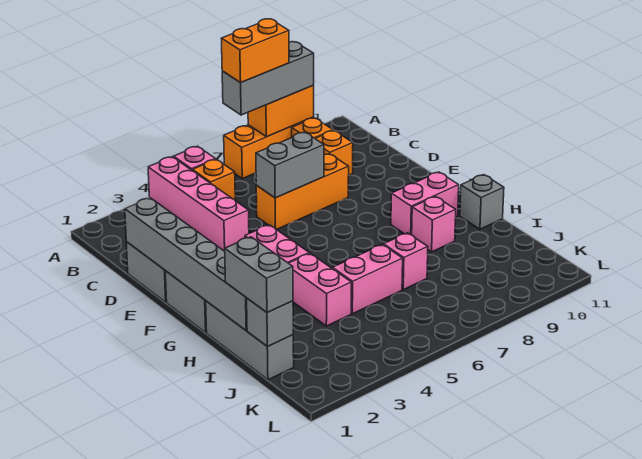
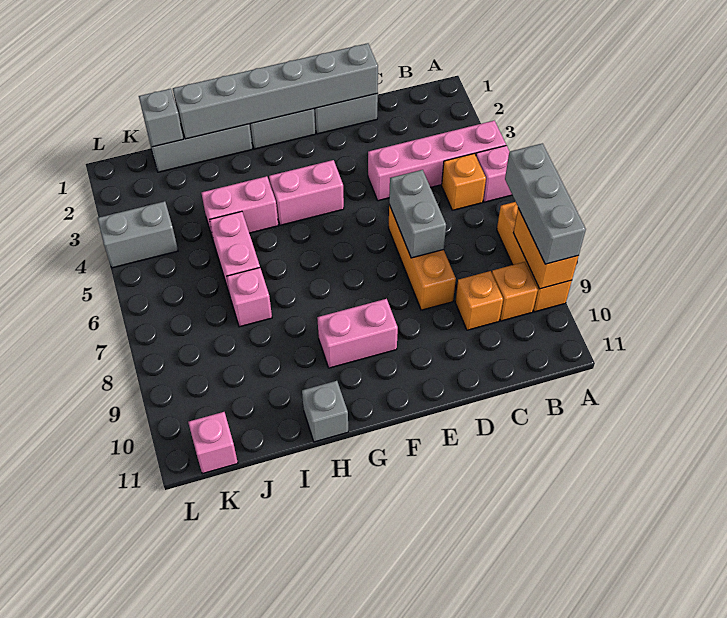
orange 1x2 brick [221,19,289,83] -> none
pink 1x2 brick [391,172,459,235] -> pink 1x2 brick turned to [317,299,398,368]
pink 1x1 brick [412,196,456,252] -> pink 1x1 brick moved to [188,412,238,474]
grey 1x2 brick [225,237,293,313] -> grey 1x2 brick moved to [98,201,178,268]

